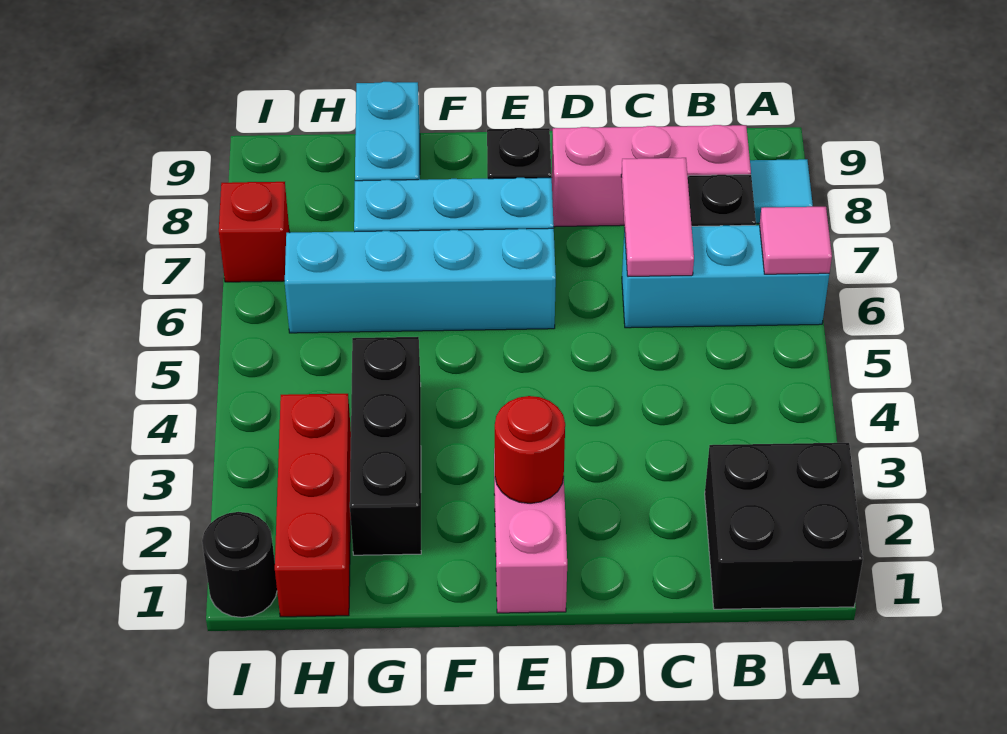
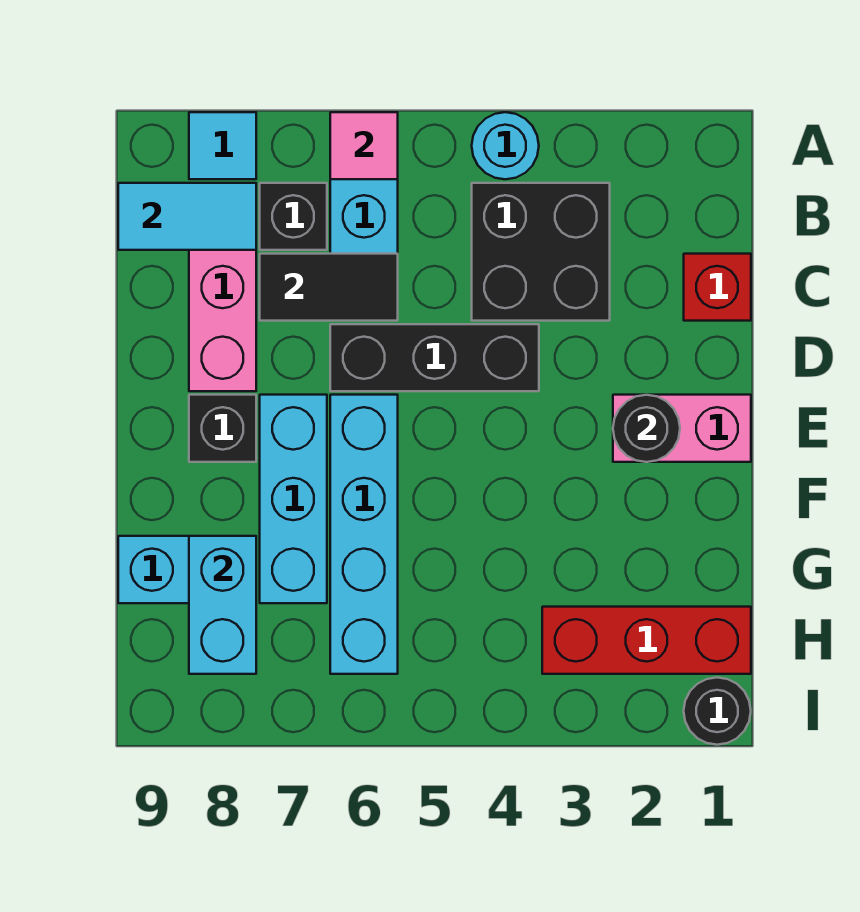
black 2x2 brick [705,443,863,609] -> black 2x2 brick moved to [472,183,610,321]
none -> cyan 1x1 round brick [472,112,539,179]
none -> cyan 1x2 tile [118,183,256,250]
pink 1x2 tile [621,158,694,277] -> black 1x2 tile [260,254,398,321]
red 1x1 round brick [495,396,565,503] -> black 1x1 round brick [613,395,680,462]
black 1x3 brick [350,337,421,555] -> black 1x3 brick moved to [330,324,539,391]
none -> cyan 1x2 brick [189,536,256,674]
red 1x1 brick [219,182,290,282] -> red 1x1 brick moved to [684,254,751,321]

